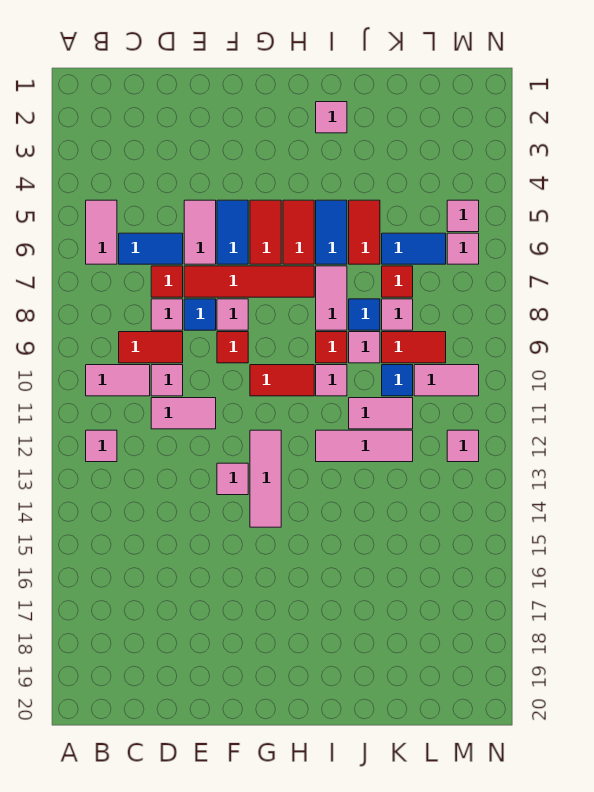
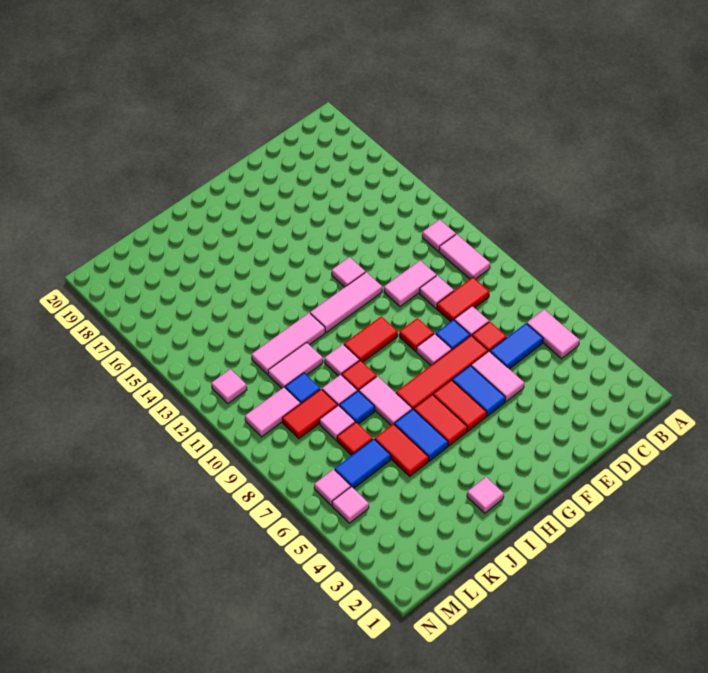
pink 1x2 tile [86,365,150,396] -> pink 1x2 tile turned to [439,234,490,279]
pink 1x3 tile [250,430,281,527] -> pink 1x3 tile turned to [310,272,382,332]

